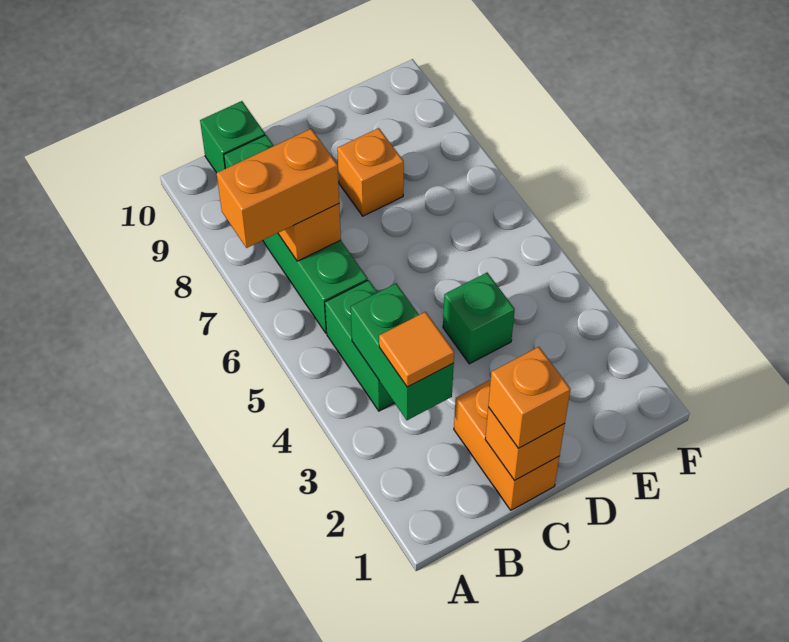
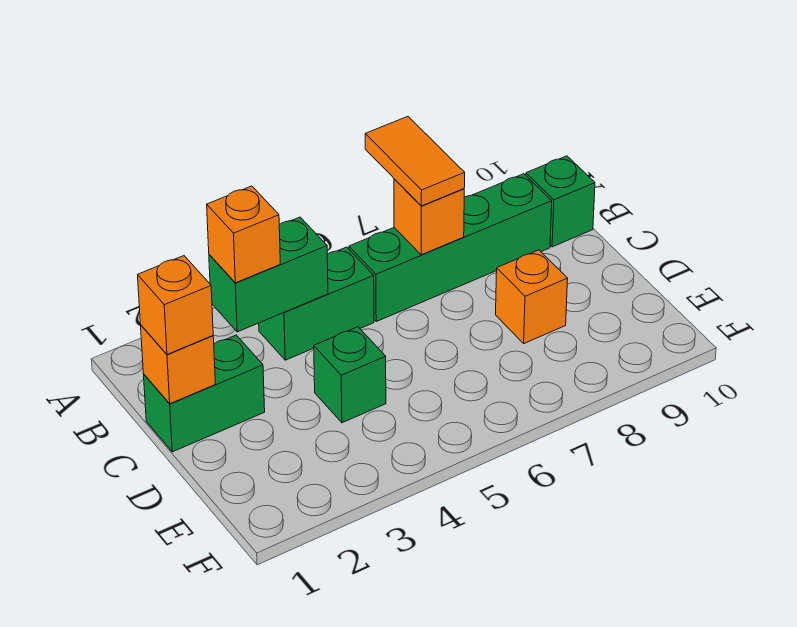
orange 1x2 brick [217,129,339,248] -> orange 1x2 tile [365,117,465,206]
orange 1x1 tile [379,312,454,387] -> orange 1x1 brick [207,186,280,283]
orange 1x2 brick [454,379,559,510] -> green 1x2 brick [144,335,265,452]

